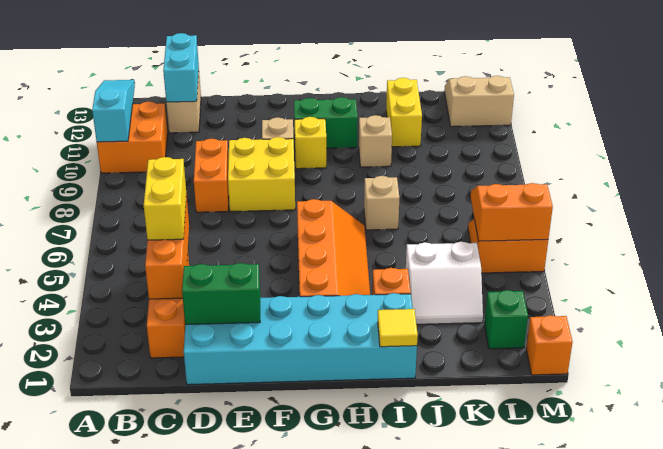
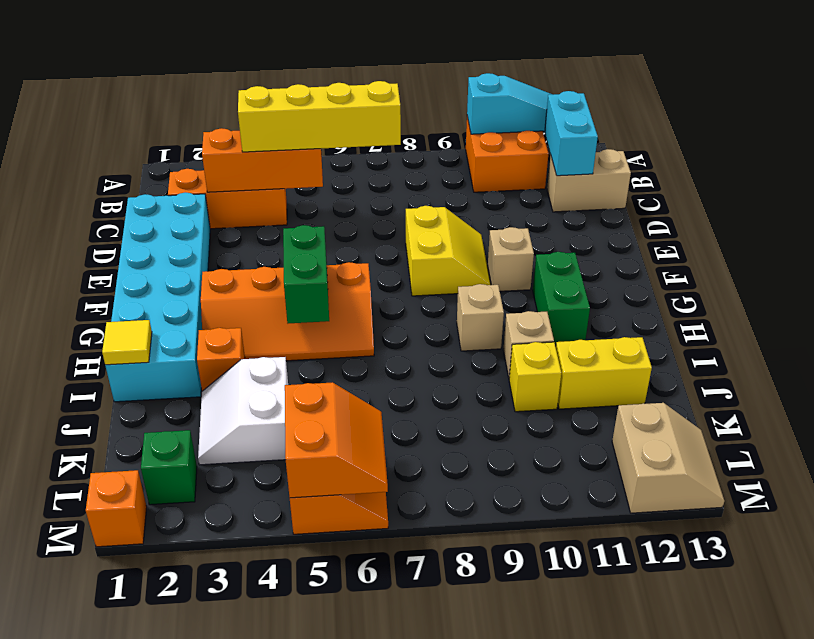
yellow 1x2 brick [144,157,186,240] -> yellow 1x4 brick [238,81,401,152]
cyan 1x2 brick [163,33,199,102] -> cyan 1x2 brick turned to [545,91,598,176]
green 1x2 brick [182,263,260,325] -> green 1x2 brick moved to [283,225,329,323]
orange 1x2 brick [194,139,229,212] -> none
yellow 2x2 brick [228,137,295,212] -> yellow 2x2 slope [406,206,491,296]
yellow 1x1 brick [295,117,326,169] -> yellow 1x1 brick moved to [509,342,561,412]
tan 1x1 brick [364,176,399,230] -> tan 1x1 brick moved to [457,284,504,351]

